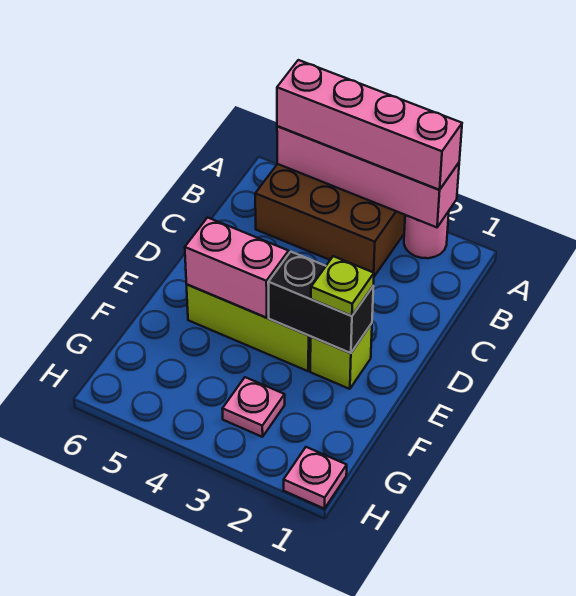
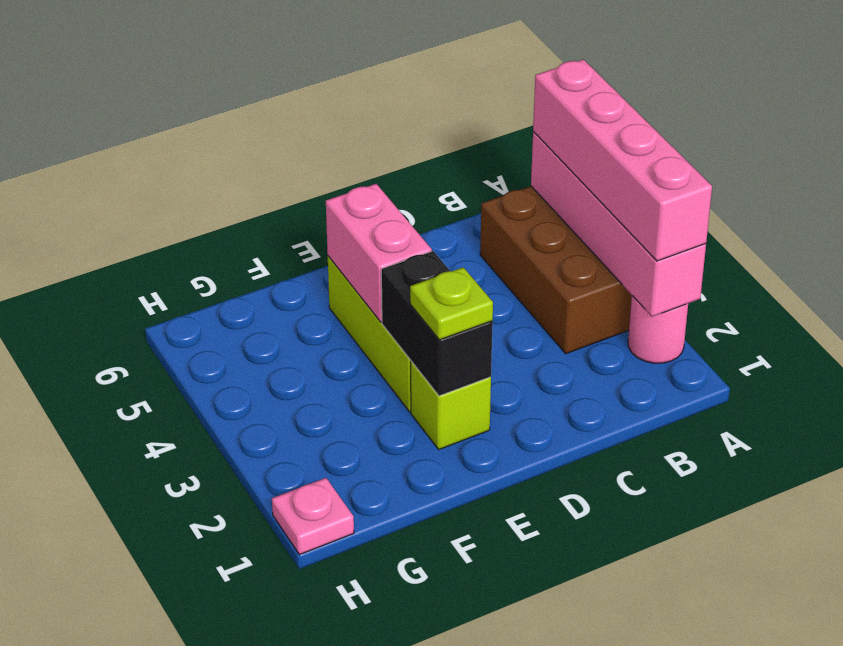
pink 1x1 plate [222,377,285,437] -> none

